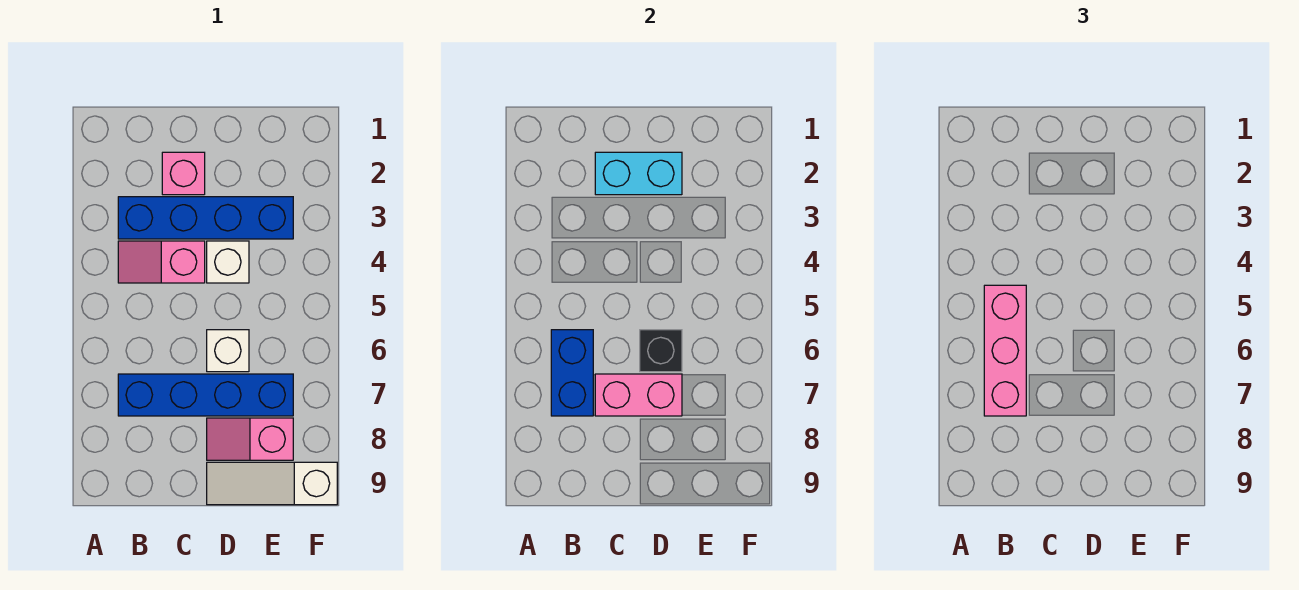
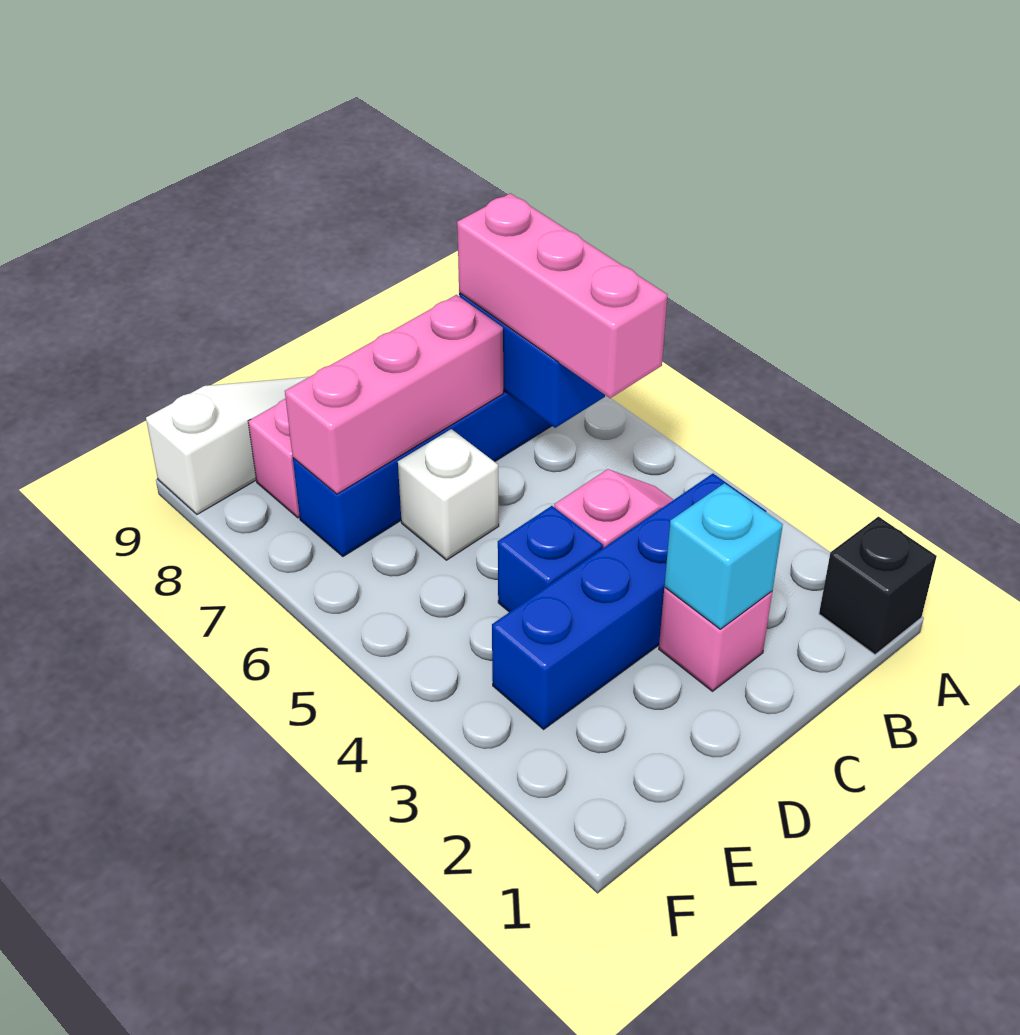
cyan 1x2 brick [595,152,682,195] -> cyan 1x1 brick [664,483,783,629]
pink 1x2 brick [595,374,682,416] -> pink 1x3 brick [285,295,503,494]
white 1x1 brick [207,241,249,283] -> blue 1x1 brick [498,506,603,612]
black 1x1 brick [640,330,682,372] -> black 1x1 brick moved to [819,517,937,655]

